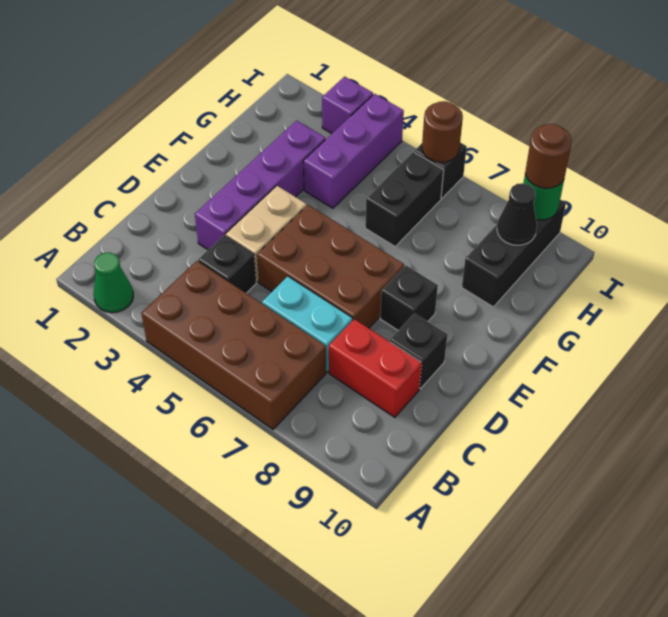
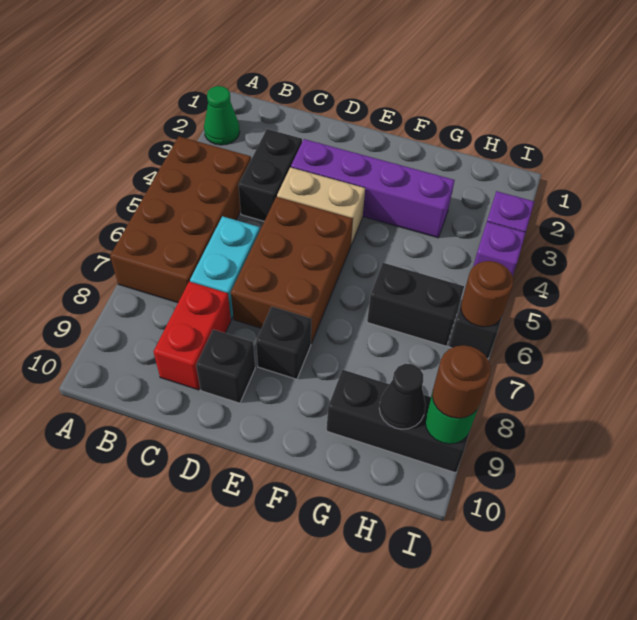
black 1x1 brick [198,235,256,293] -> black 1x2 brick [239,129,302,221]
purple 1x3 brick [303,94,404,208] -> purple 1x1 brick [473,222,526,276]

